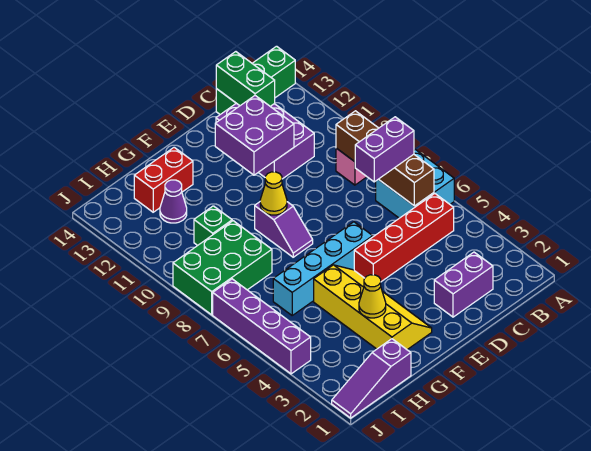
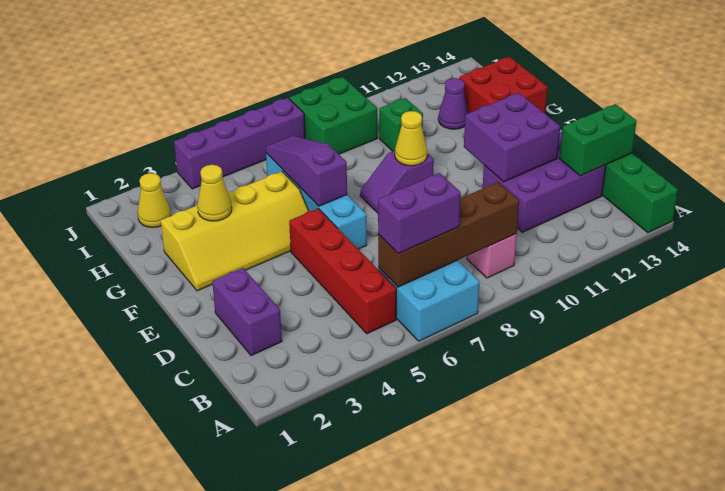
purple 1x2 brick [355,117,414,182] -> purple 1x2 brick turned to [378,173,461,254]
red 1x2 brick [134,147,193,212] -> red 2x2 brick [459,57,548,113]
purple 1x3 slope [332,339,411,418] -> purple 1x3 slope moved to [266,136,347,206]
green 2x3 brick [173,221,272,315] -> green 2x2 brick [289,77,377,154]
none -> yellow 1x1 cone [138,173,171,228]

